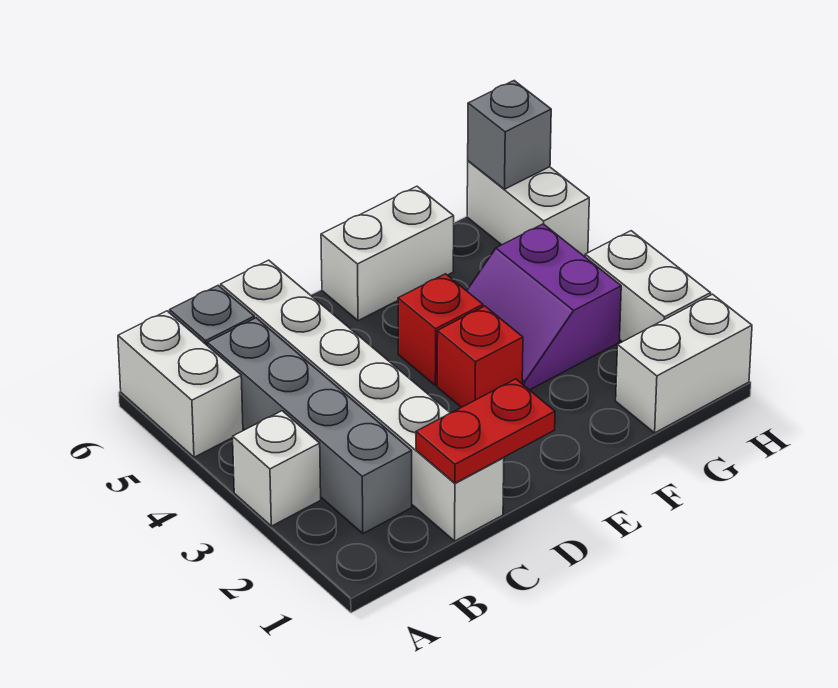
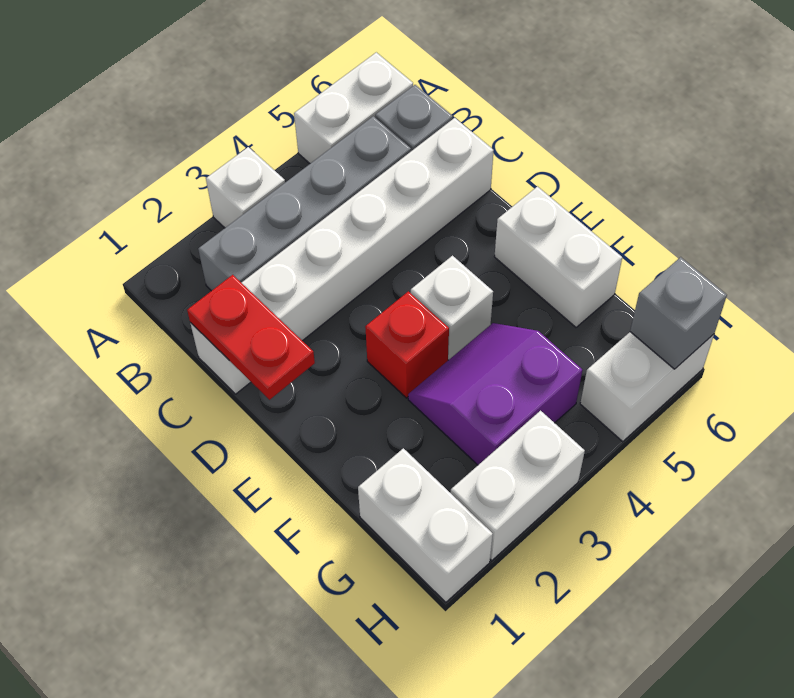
red 1x1 brick [398,274,483,386] -> white 1x1 brick [411,256,493,360]

